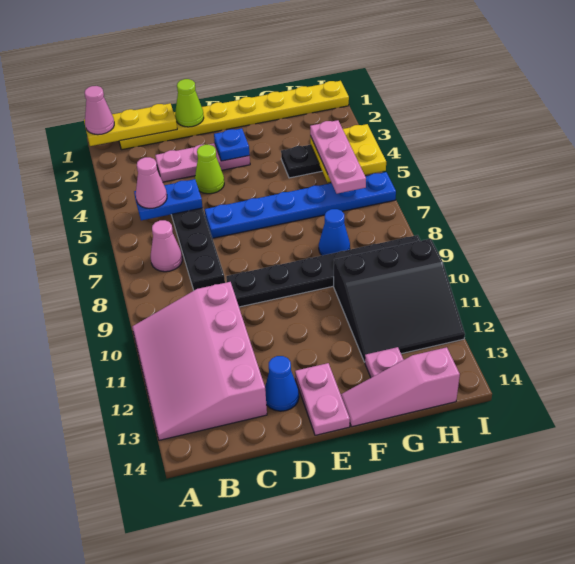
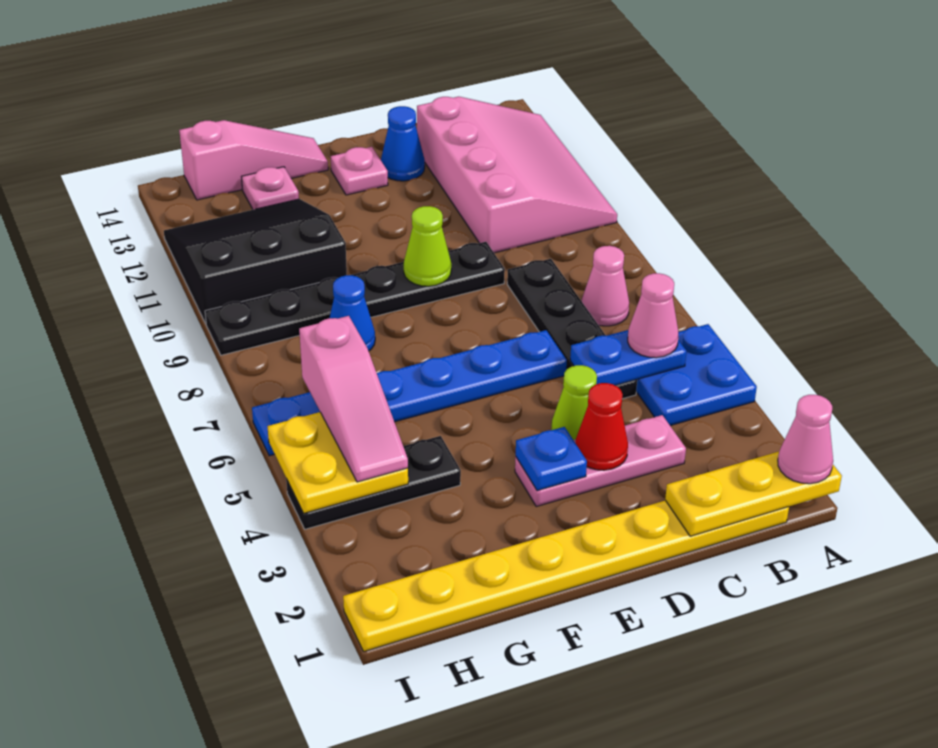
none -> blue 2x2 plate [636,324,757,426]
lime 1x1 cone [175,79,204,127] -> lime 1x1 cone moved to [404,206,451,286]
none -> red 1x1 cone [576,383,628,470]
pink 1x2 plate [295,363,350,435] -> pink 1x1 plate [331,147,388,195]
pink 1x3 plate [310,120,366,194] -> pink 1x3 slope [299,316,408,482]

